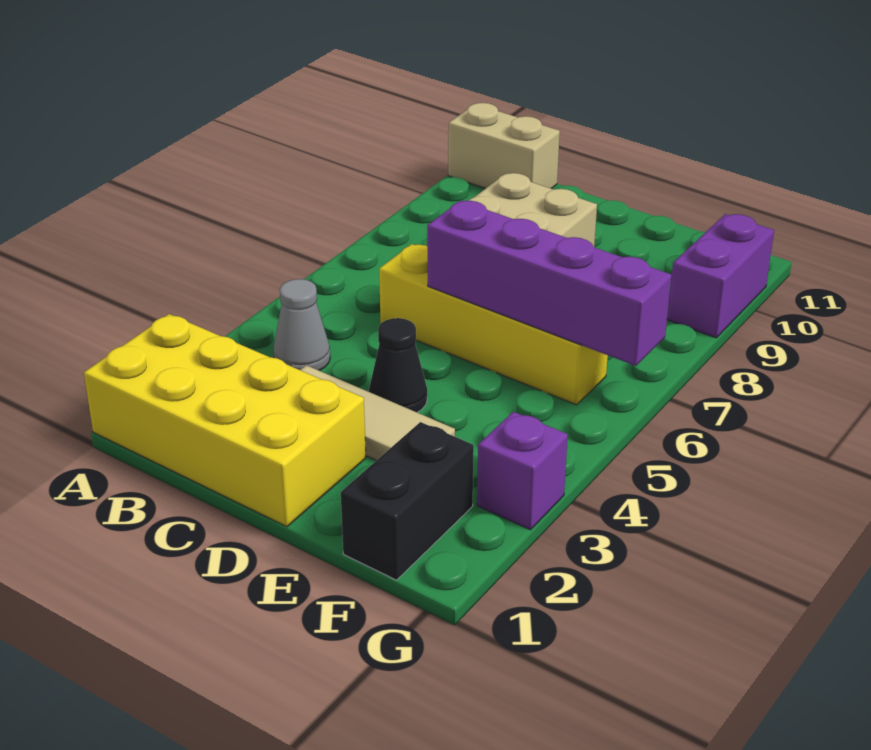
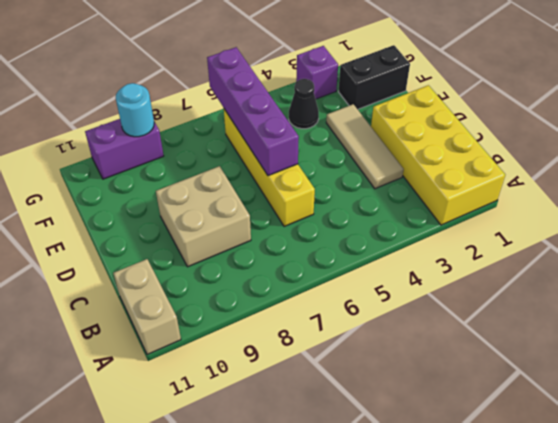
grey 1x1 cone [273,279,330,371] -> none
black 1x1 cone [369,318,427,412] -> black 1x1 cone moved to [289,79,319,129]
none -> cyan 1x1 round brick [116,83,154,137]

